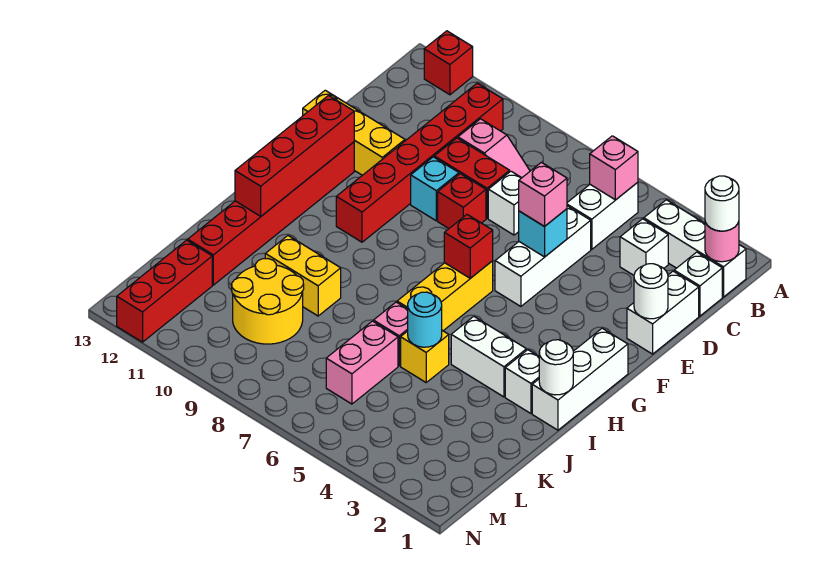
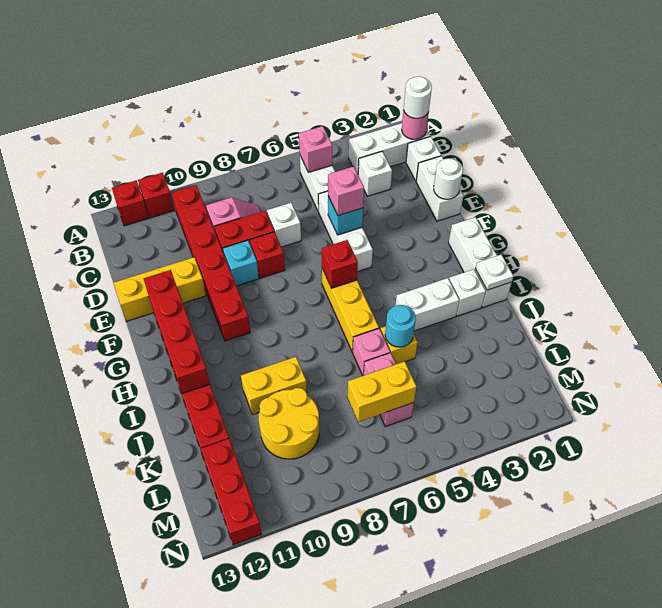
none -> red 1x1 brick [138,173,174,218]
white 1x1 round brick [539,340,573,395] -> white 1x1 plate [475,255,513,290]
none -> yellow 1x2 brick [347,361,417,422]

